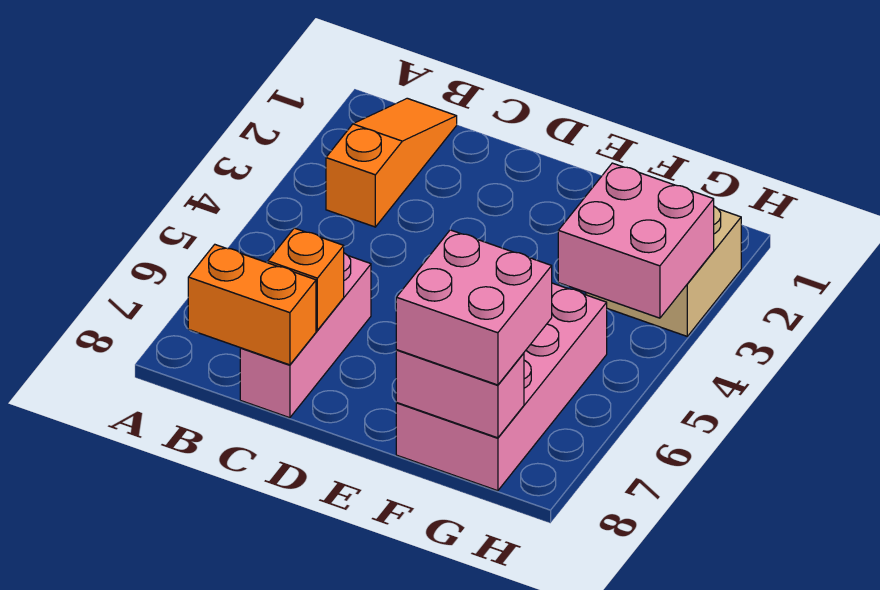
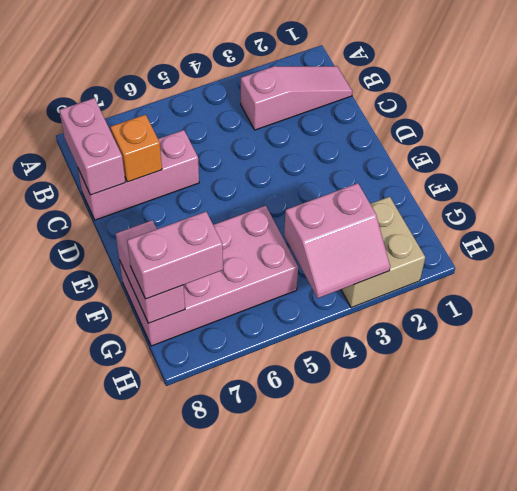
orange 1x3 slope [326,98,457,227] -> pink 1x3 slope [241,66,352,130]
orange 1x2 brick [188,245,316,365] -> pink 1x2 brick [59,98,126,195]
pink 2x2 brick [396,230,552,385] -> pink 1x2 brick [127,212,223,299]
pink 2x2 brick [558,163,714,318] -> pink 2x2 slope [284,183,390,298]

